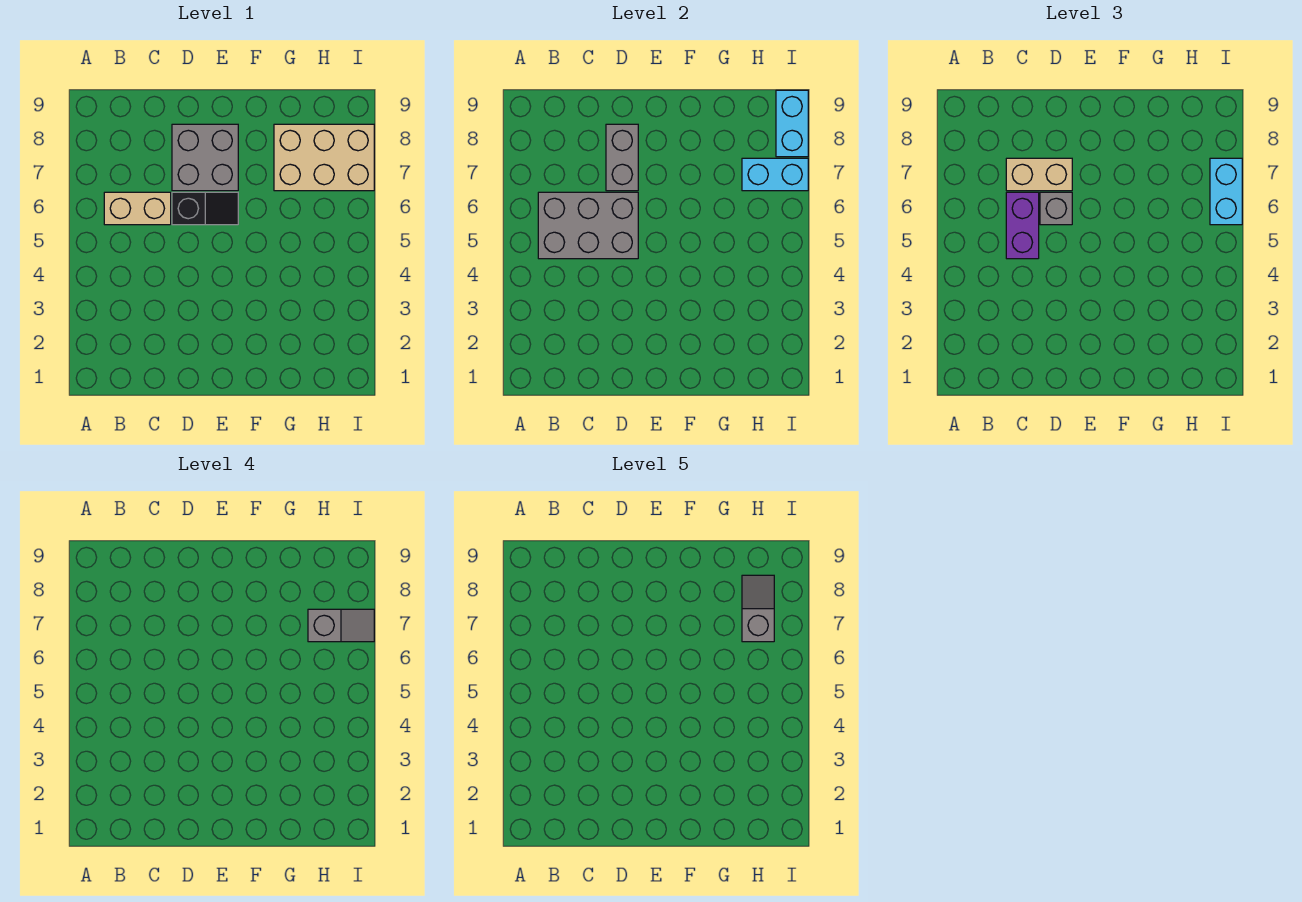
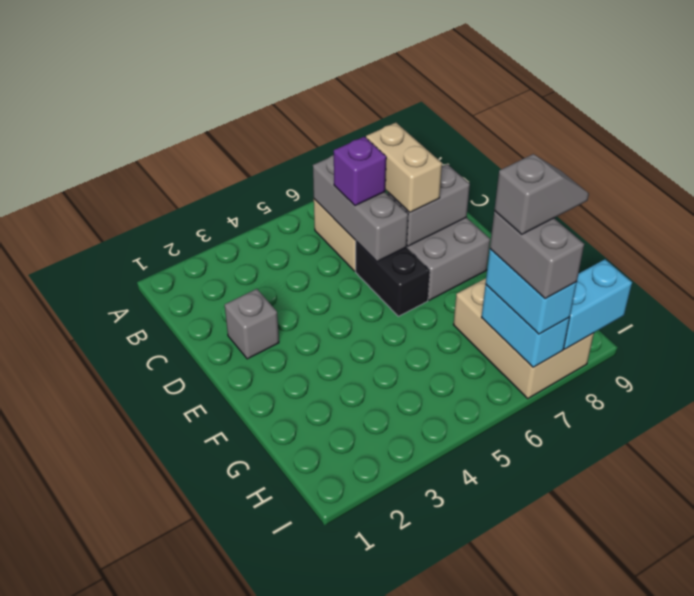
grey 2x3 brick [538,192,638,259] -> grey 1x3 brick [313,155,408,261]
purple 1x2 brick [1006,192,1039,259] -> purple 1x1 brick [334,137,386,206]
black 1x2 slope [172,192,238,225] -> black 1x2 brick [356,241,430,316]
grey 1x1 brick [1040,192,1072,225] -> grey 1x1 brick moved to [225,289,279,359]
grey 1x2 slope [308,609,374,642] -> grey 1x2 brick [490,211,584,299]
cyan 1x2 brick [1210,158,1242,225] -> cyan 1x2 brick turned to [486,249,577,334]

